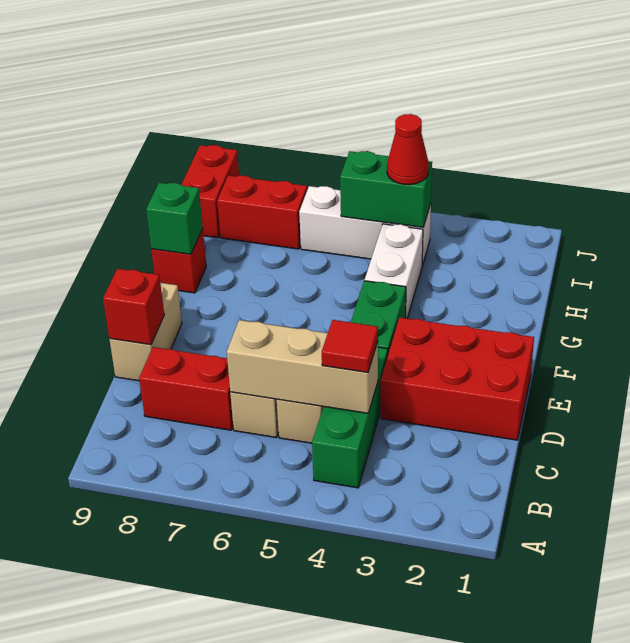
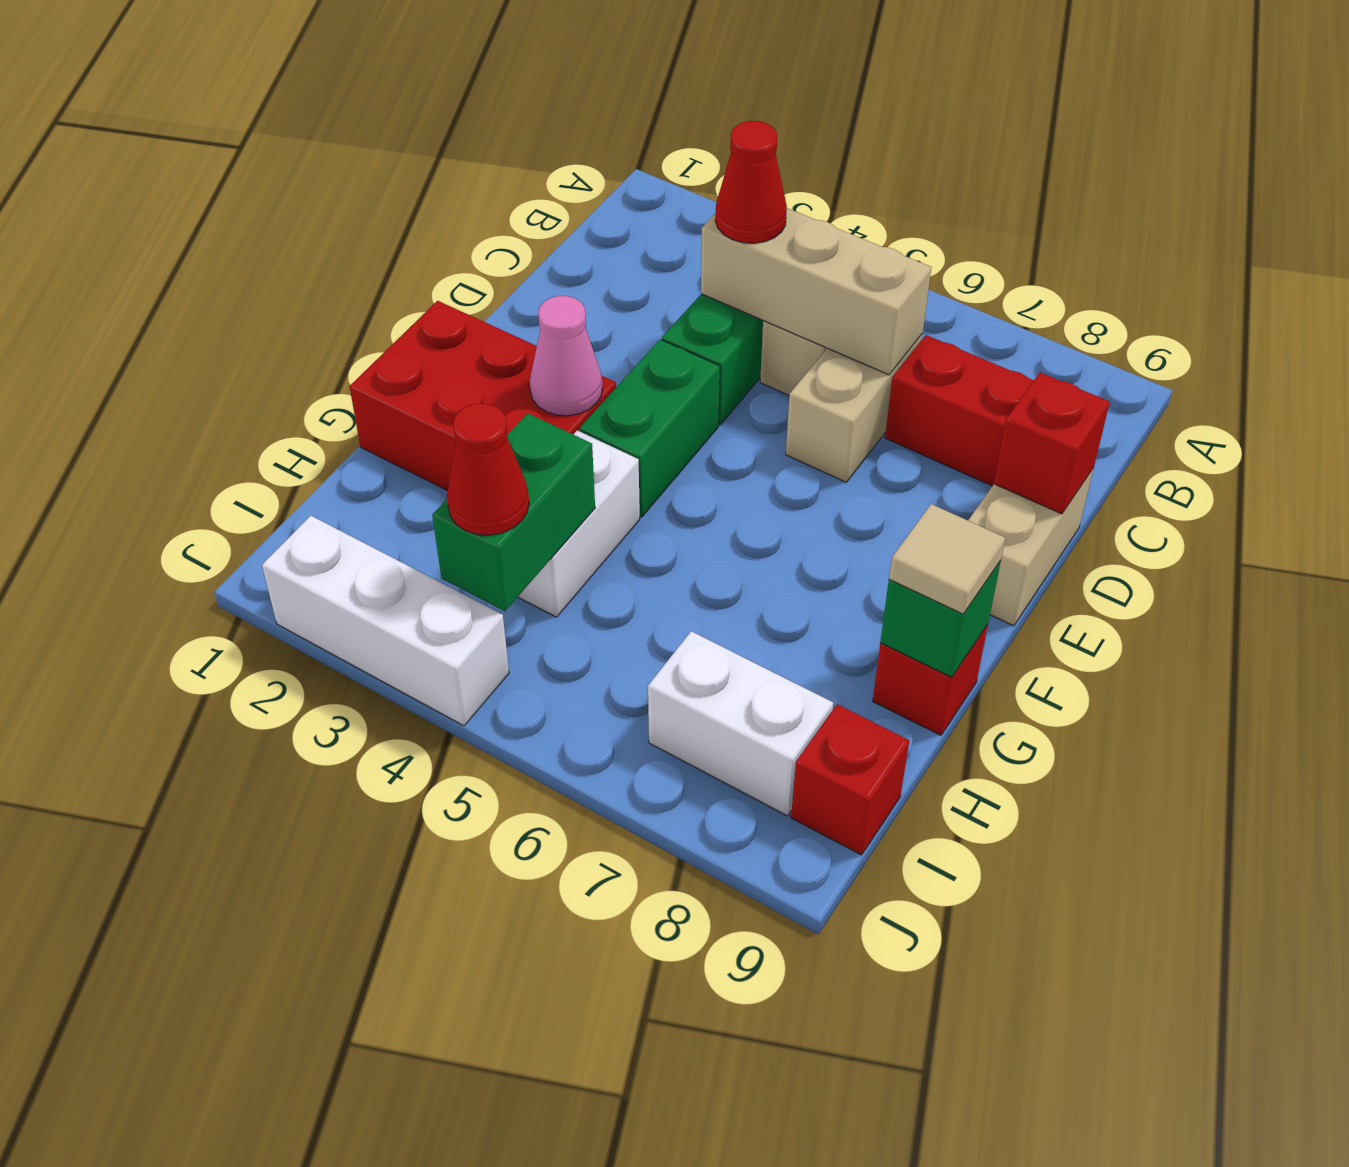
red 1x1 tile [322,320,378,372] -> red 1x1 cone [715,121,787,243]
red 2x3 brick [381,317,534,440] -> red 2x3 brick moved to [350,301,617,491]
none -> pink 1x1 cone [530,296,602,416]
none -> tan 1x1 tile [889,504,1005,614]
white 1x3 brick [299,186,431,266] -> white 1x3 brick moved to [262,516,509,726]
green 1x2 brick [340,151,432,227] -> green 1x2 brick turned to [432,413,595,611]
red 1x2 brick [217,175,307,249] -> white 1x2 brick [648,631,833,816]
red 1x2 brick [182,145,239,238] -> red 1x1 brick [791,704,909,855]

